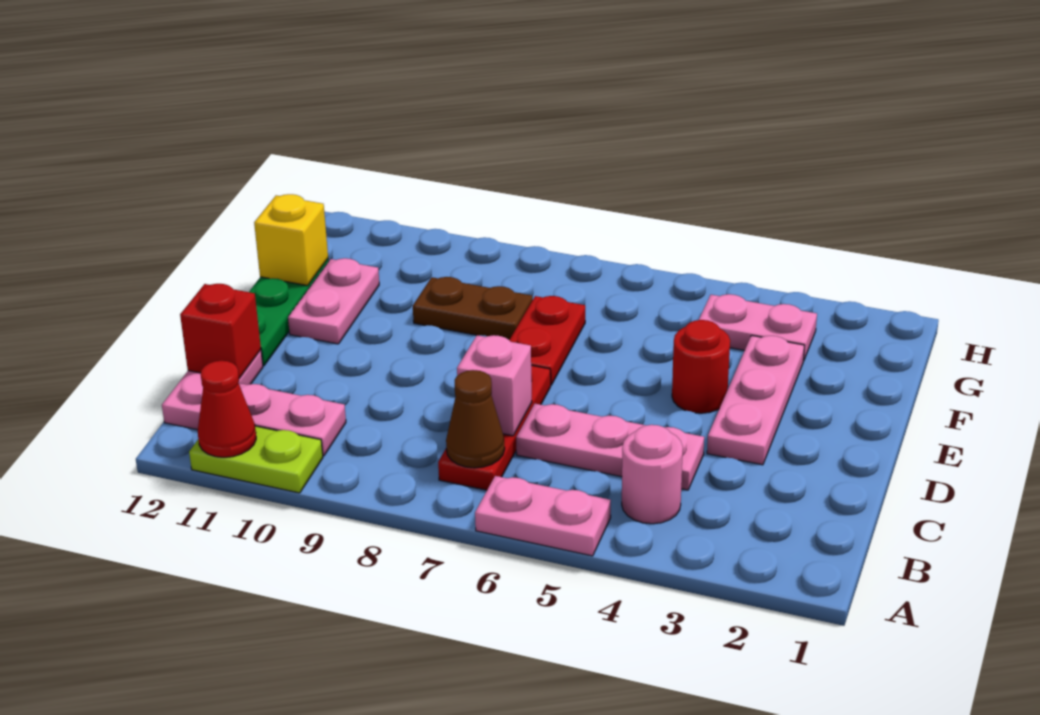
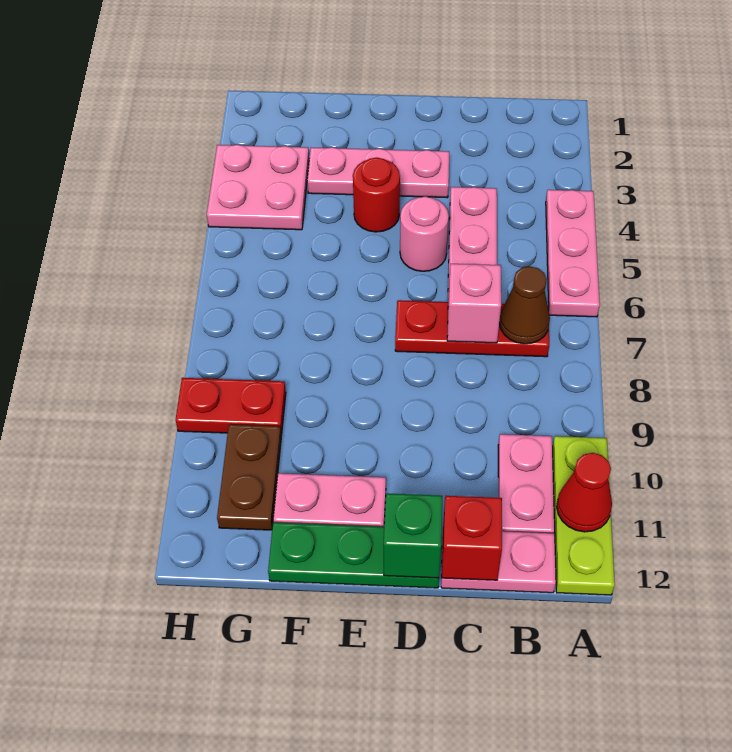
pink 1x2 plate [475,476,611,556] -> pink 1x3 plate [546,190,600,317]
lime 1x2 plate [189,426,323,493] -> lime 1x3 plate [552,436,615,595]
pink 1x1 round brick [622,425,683,524] -> pink 1x1 round brick moved to [400,196,449,271]
none -> green 1x1 brick [383,493,442,578]
red 1x2 plate [510,296,585,385] -> red 1x2 plate moved to [176,378,286,435]
brown 1x2 plate [413,277,533,340] -> brown 1x2 plate moved to [217,424,281,530]
yellow 1x1 brick [254,194,328,286] -> none
pink 1x2 plate [699,294,817,361] -> pink 2x2 plate [207,145,309,230]

